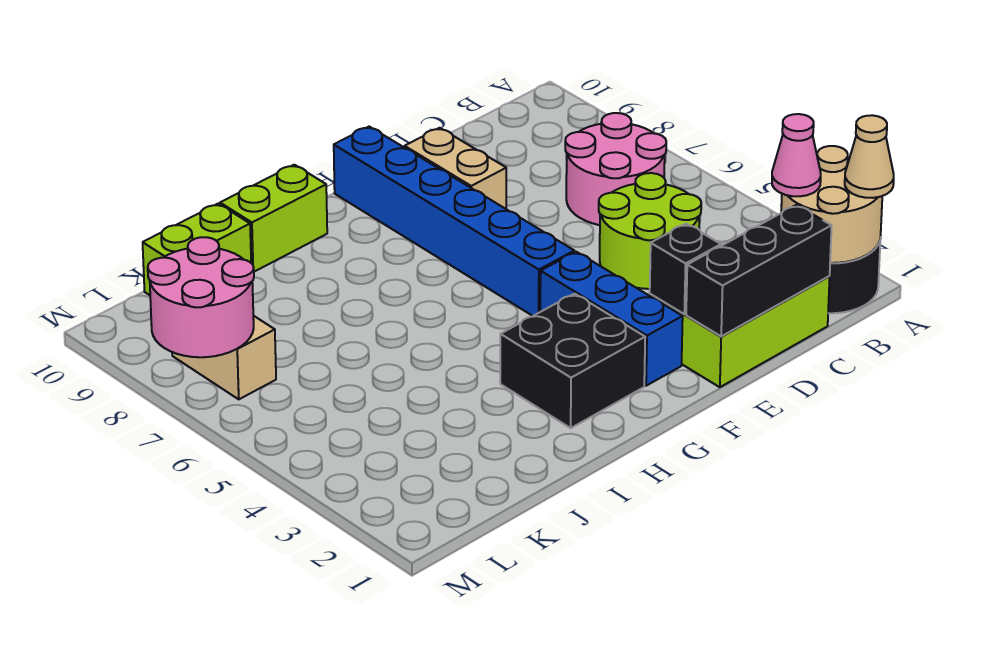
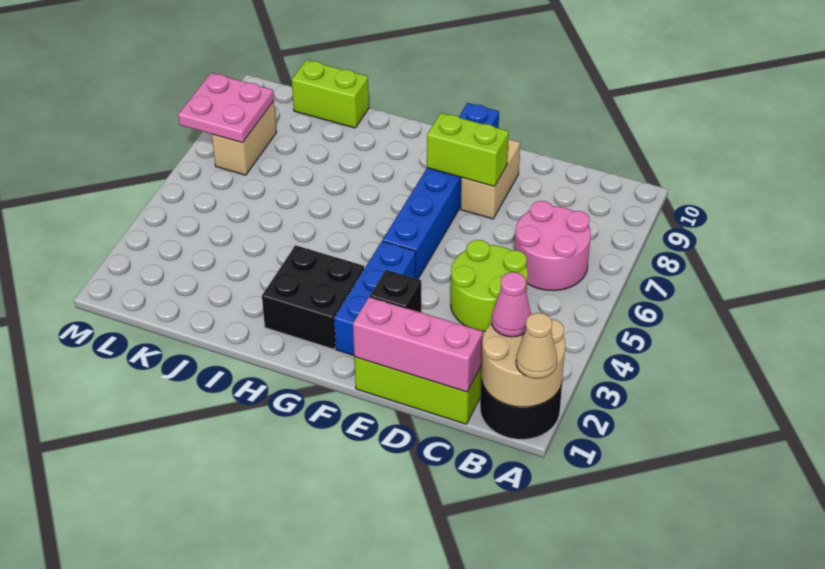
black 1x3 brick [686,205,832,336] -> pink 1x3 brick [353,297,483,392]
lime 1x2 brick [220,165,327,272] -> lime 1x2 brick moved to [427,113,509,186]
pink 2x2 round brick [148,237,254,357] -> pink 2x2 plate [178,73,274,143]

